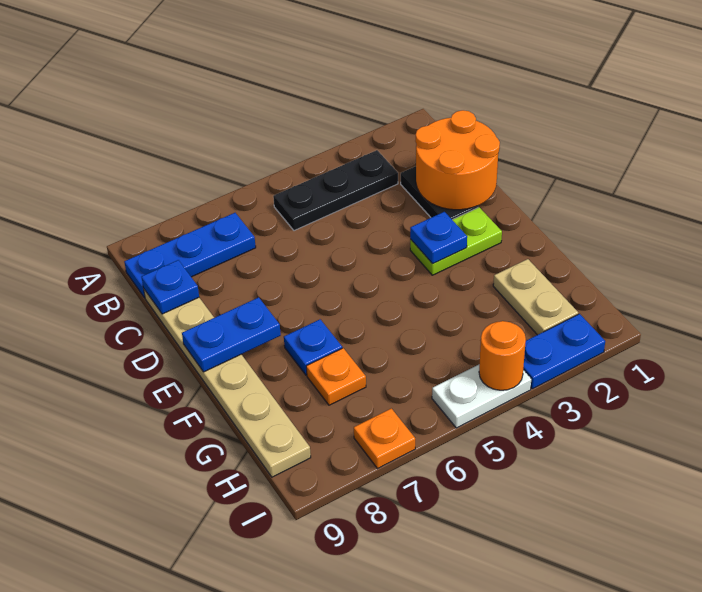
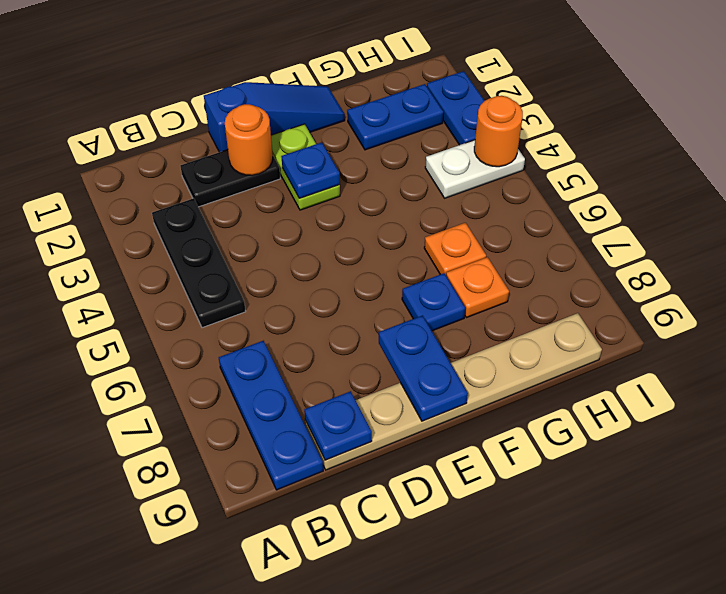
orange 2x2 round brick [415,110,500,210] -> orange 1x1 round brick [225,104,273,175]
none -> blue 1x3 slope [204,82,345,152]
tan 1x2 plate [493,259,578,335] -> blue 1x2 plate [347,84,444,150]
white 1x2 plate [432,364,531,428] -> white 1x2 plate turned to [425,140,525,198]
orange 1x1 plate [354,408,415,469] -> orange 1x1 plate moved to [424,223,486,275]

